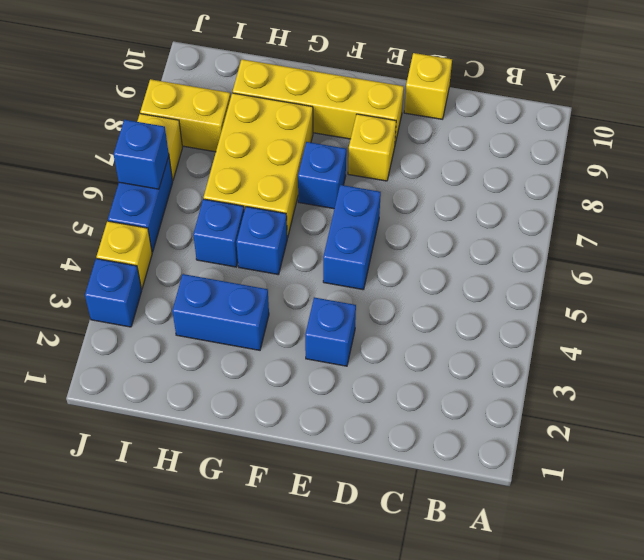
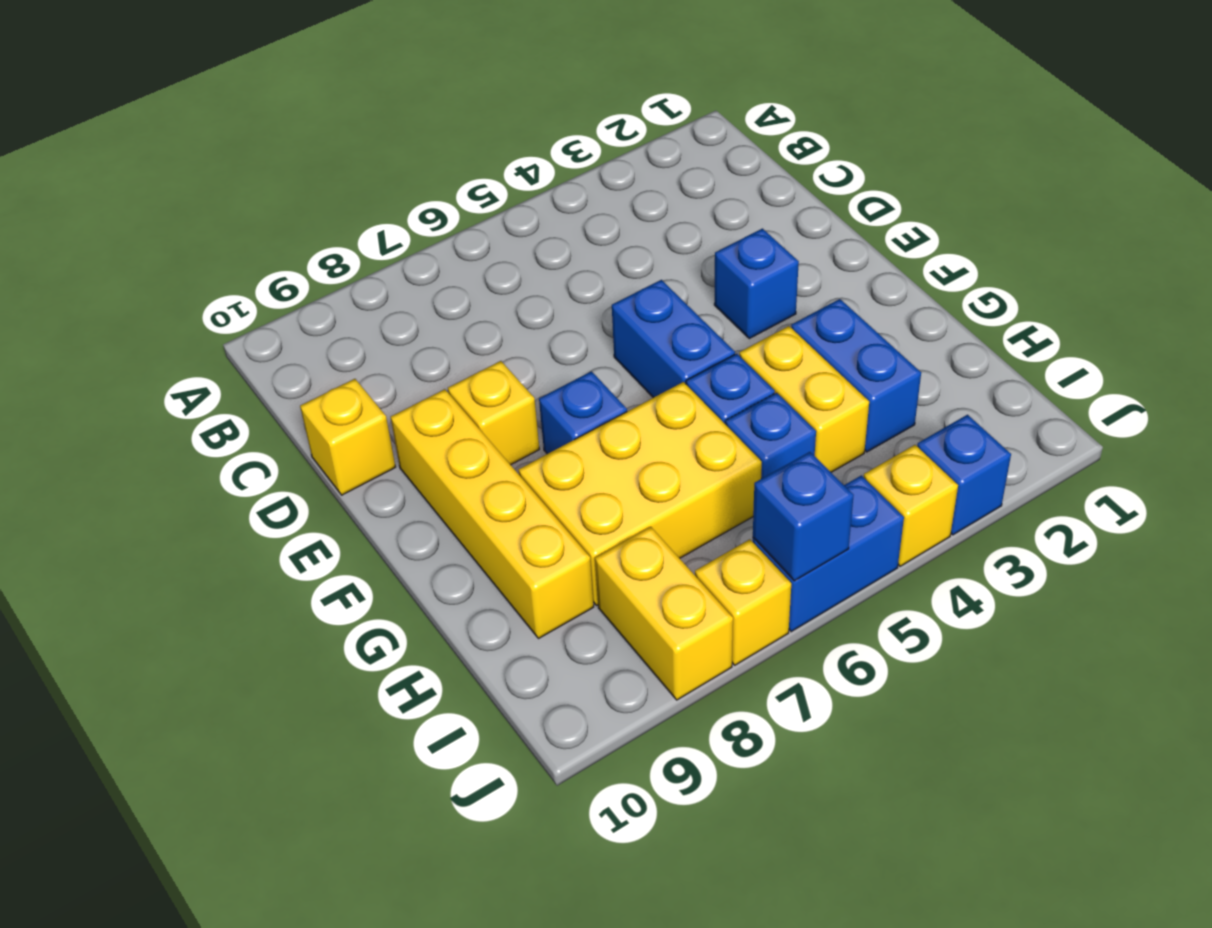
blue 1x2 brick [323,185,381,290] -> blue 1x2 brick turned to [612,280,735,398]
none -> yellow 1x2 brick [739,326,869,472]

